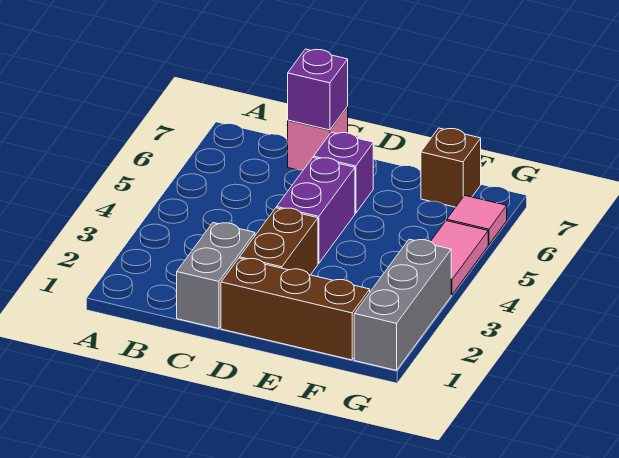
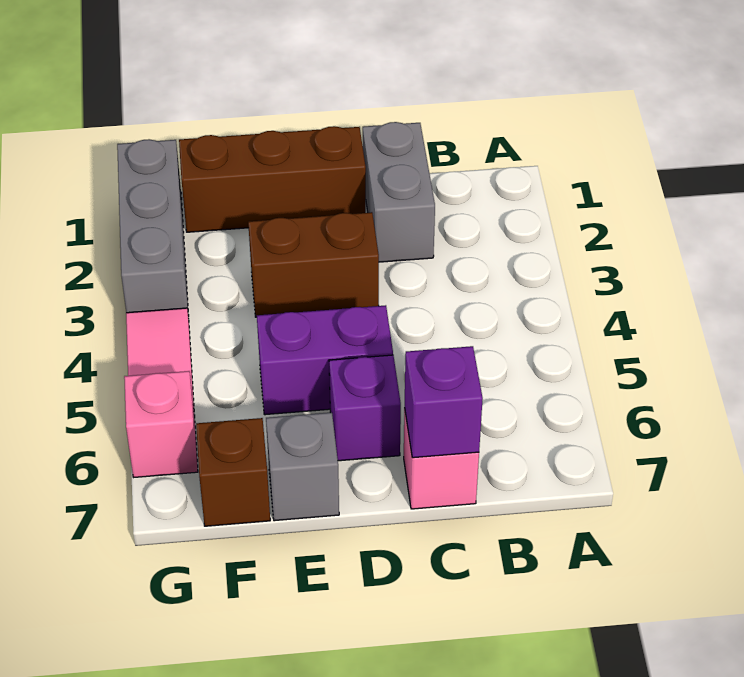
brown 1x2 brick [240,208,318,275] -> brown 1x2 brick turned to [248,212,379,317]
purple 1x2 brick [277,158,355,264] -> purple 1x2 brick turned to [257,305,393,415]
none -> grey 1x1 brick [266,413,339,521]
pink 1x1 tile [447,195,507,245] -> pink 1x1 brick [124,371,198,477]

